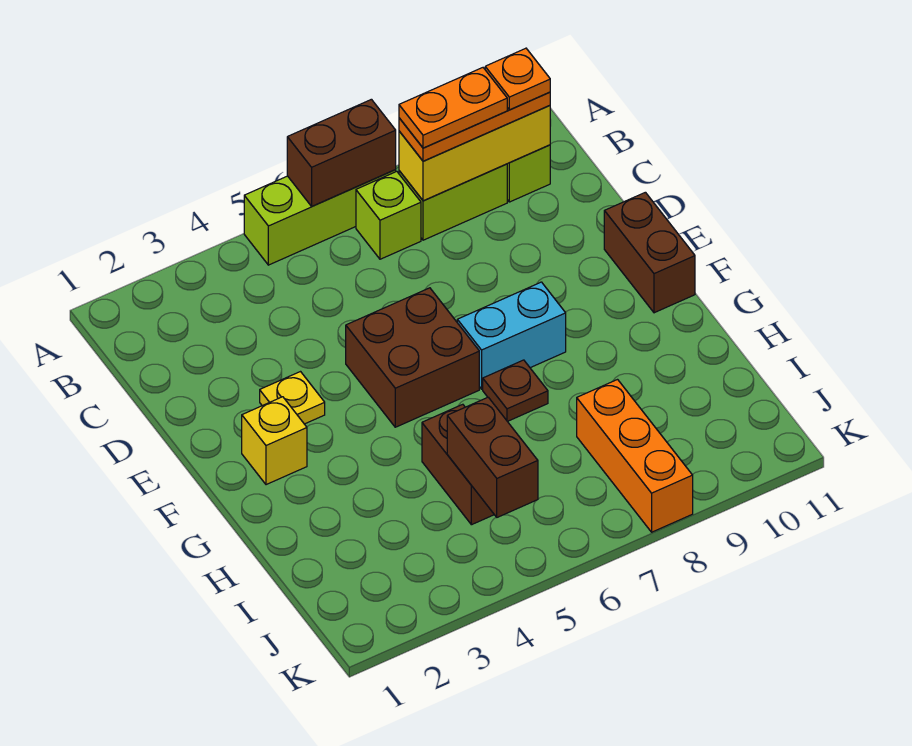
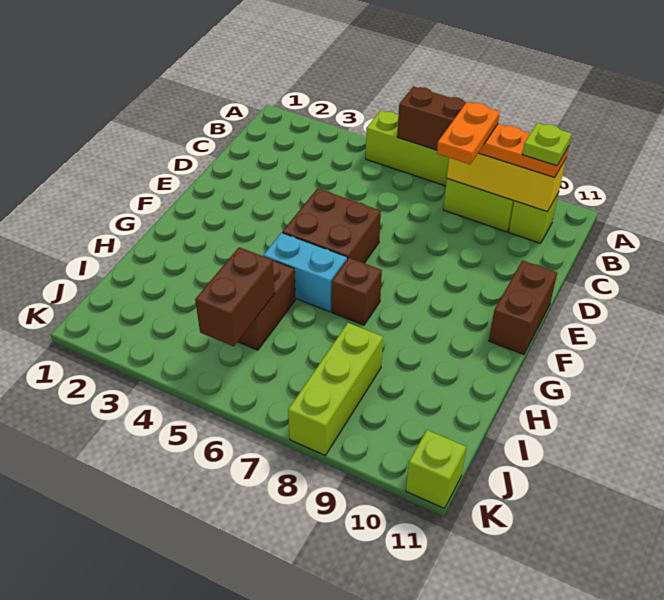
lime 1x1 brick [356,171,421,259] -> lime 1x1 brick moved to [406,430,466,508]
orange 1x2 plate [399,68,507,148] -> orange 1x2 plate turned to [437,102,500,164]
orange 1x1 plate [485,48,550,110] -> lime 1x1 plate [523,123,572,166]
yellow 1x1 plate [260,372,325,424] -> none
yellow 1x1 brick [242,397,307,485] -> none
cyan 1x2 brick [457,282,566,389] -> cyan 1x2 brick moved to [263,233,347,312]
brown 1x1 plate [483,360,548,421] -> brown 1x1 brick [332,258,382,325]
orange 1x3 brick [577,380,693,532] -> lime 1x3 brick [288,323,383,455]

